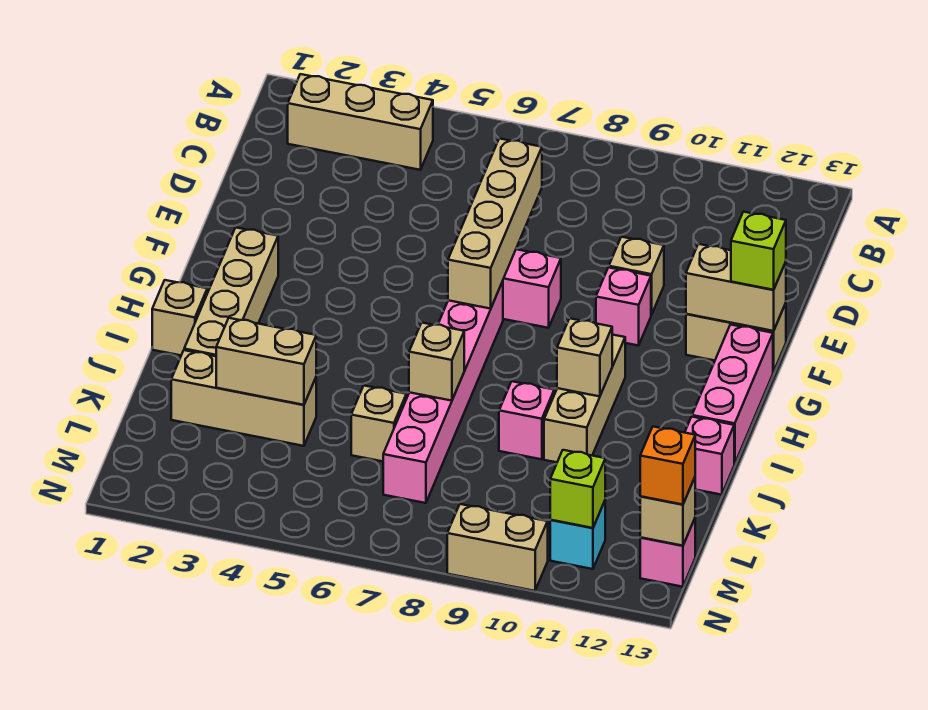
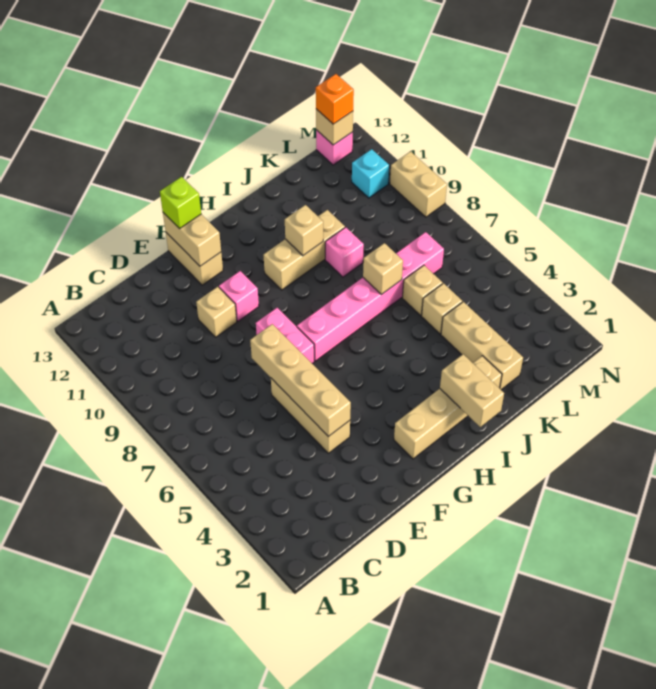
tan 1x3 brick [288,74,433,170] -> tan 1x3 brick moved to [271,378,350,453]
tan 1x4 brick [448,138,542,309] -> tan 1x4 brick turned to [250,324,351,437]
pink 1x3 brick [692,325,773,464] -> none
tan 1x1 brick [152,280,207,355] -> tan 1x1 brick moved to [422,283,462,334]
pink 1x1 brick [685,417,734,495] -> none
tan 1x2 brick [216,318,316,405] -> tan 1x2 brick moved to [440,354,504,427]
lime 1x1 brick [550,450,605,528] -> none

